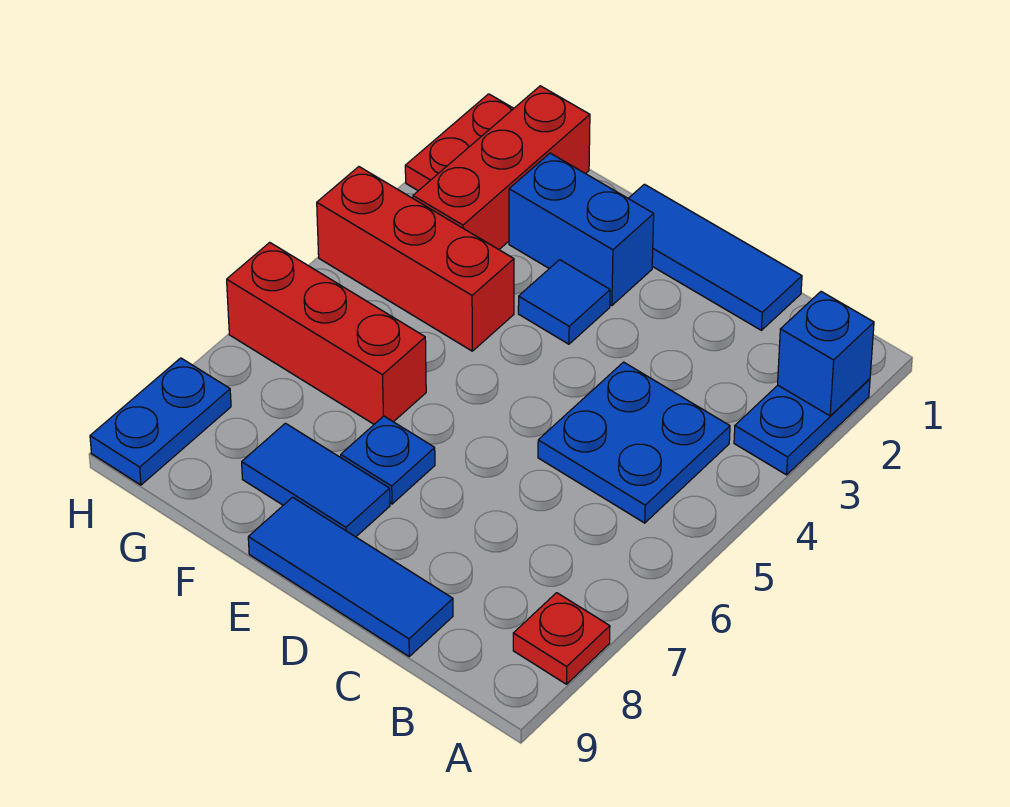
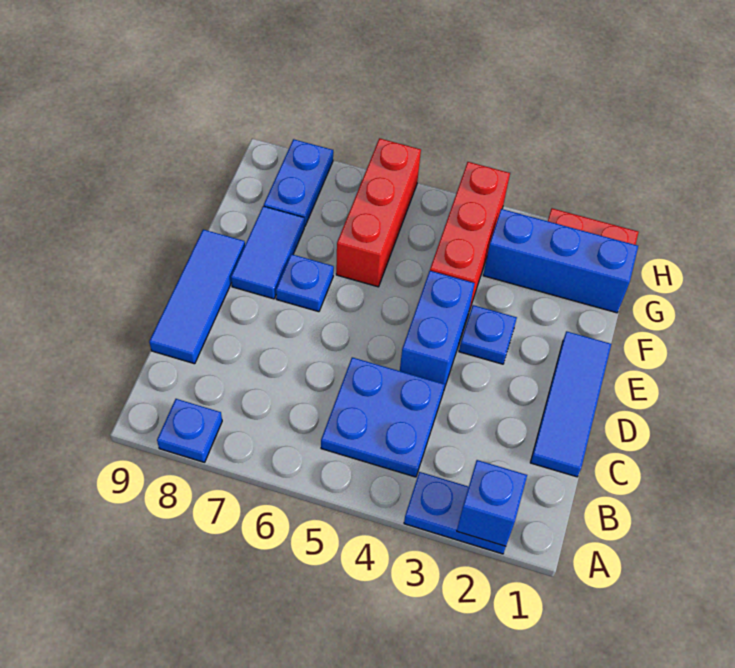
red 1x1 plate [513,593,610,684] -> blue 1x1 plate [157,399,222,462]
blue 1x2 brick [509,153,654,306] -> blue 1x2 brick moved to [400,271,475,389]
blue 1x1 tile [518,260,610,344] -> blue 1x1 plate [459,305,517,364]
red 1x3 brick [413,86,590,249] -> blue 1x3 brick [483,209,638,313]
blue 1x2 plate [90,358,231,485] -> blue 1x2 plate turned to [264,139,333,226]

